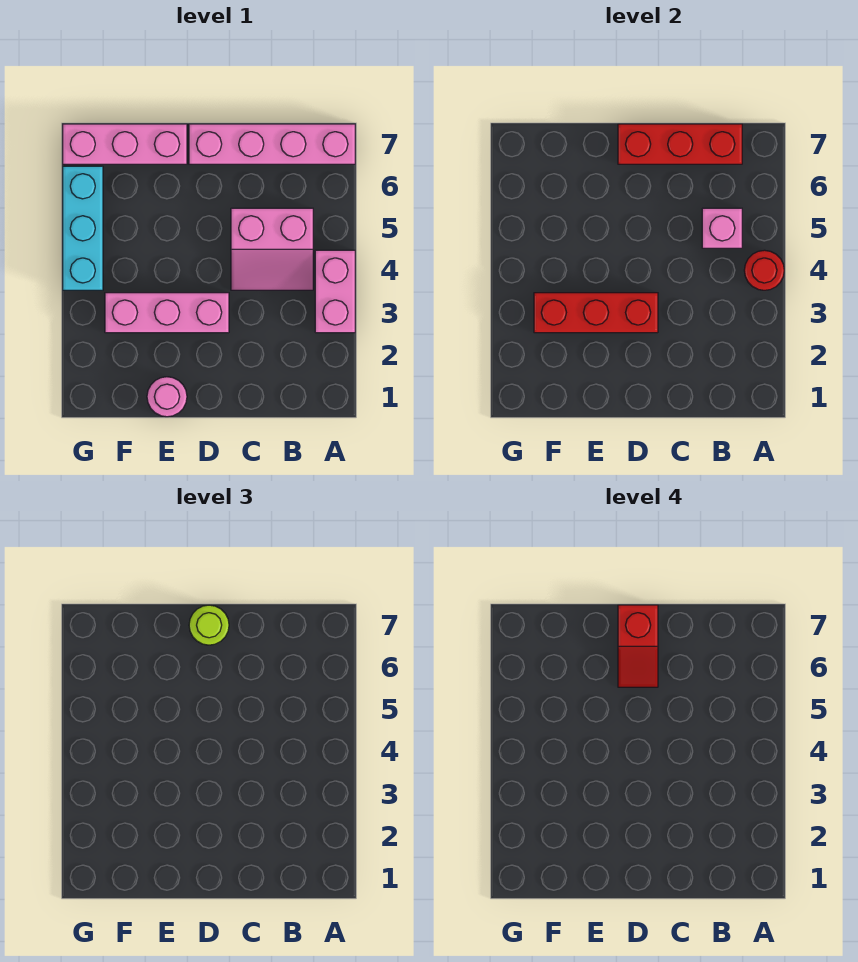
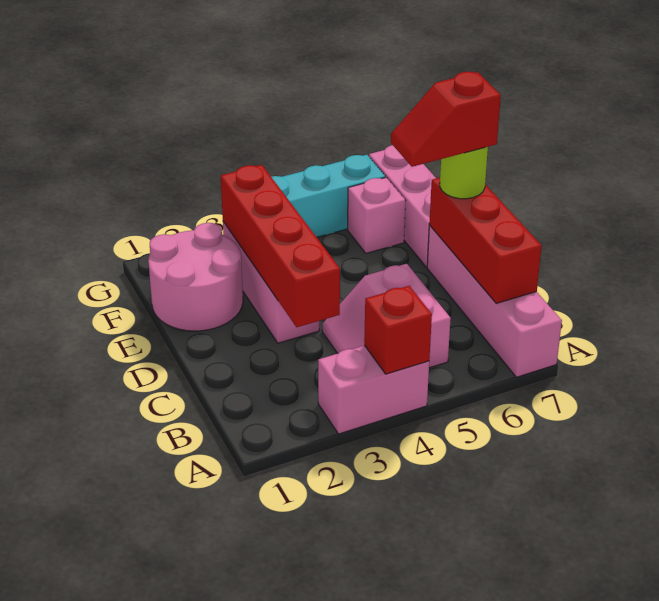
red 1x1 round brick [744,250,784,290] -> red 1x1 brick [364,286,432,374]
pink 1x1 brick [702,208,742,248] -> pink 1x1 brick moved to [348,177,406,253]
red 1x3 brick [534,293,658,333] -> red 1x4 brick [221,165,340,327]
pink 1x1 round brick [147,377,187,417] -> pink 2x2 round brick [148,223,243,331]

